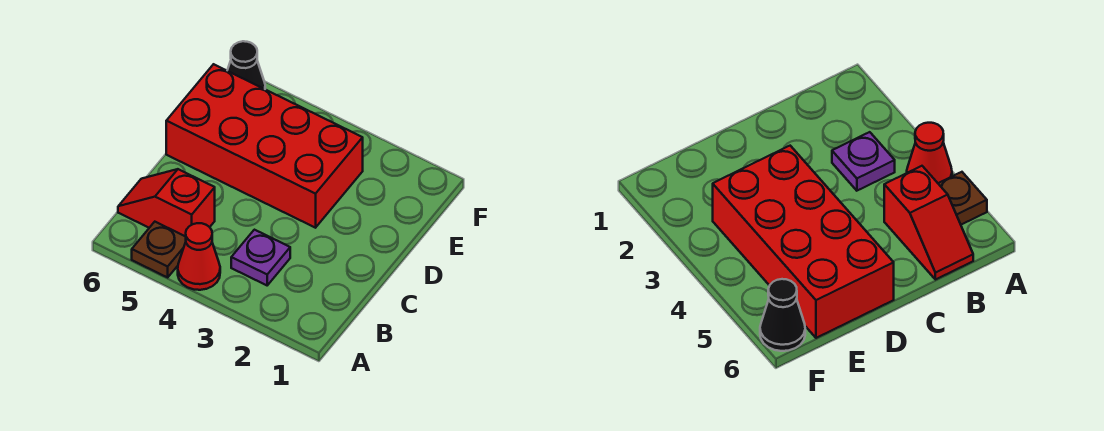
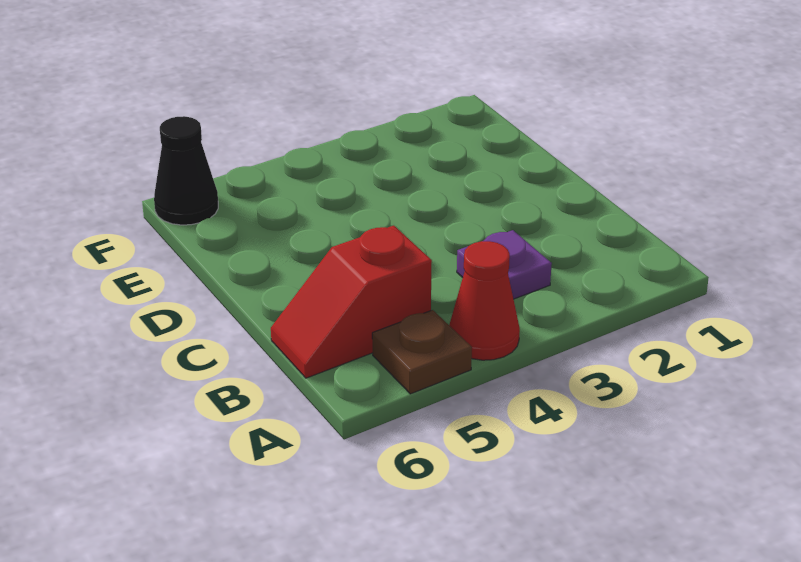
red 2x4 brick [166,64,363,228] -> none

